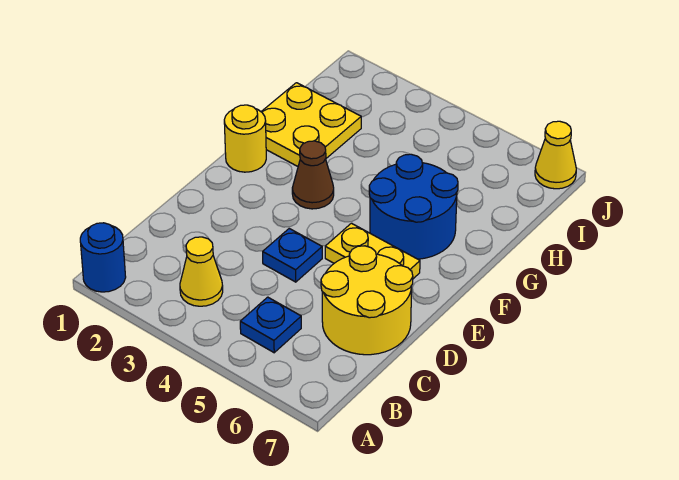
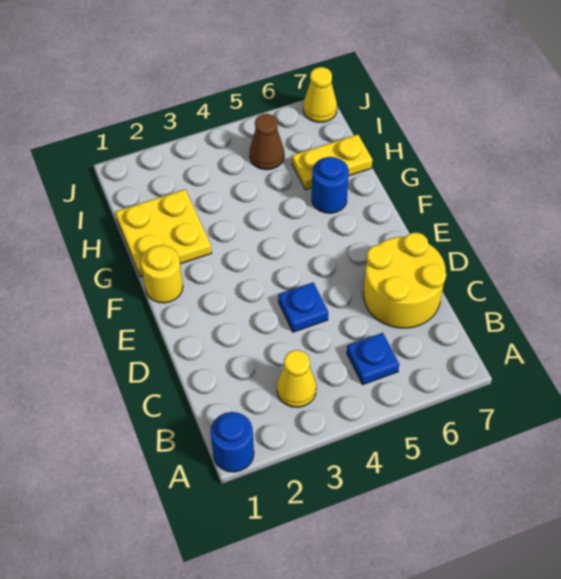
yellow 1x2 plate [325,223,420,279] -> yellow 1x2 plate moved to [292,134,372,190]
brown 1x1 cone [292,141,334,209] -> brown 1x1 cone moved to [250,114,284,170]
blue 2x2 round brick [369,154,458,259] -> blue 1x1 round brick [312,157,349,213]

